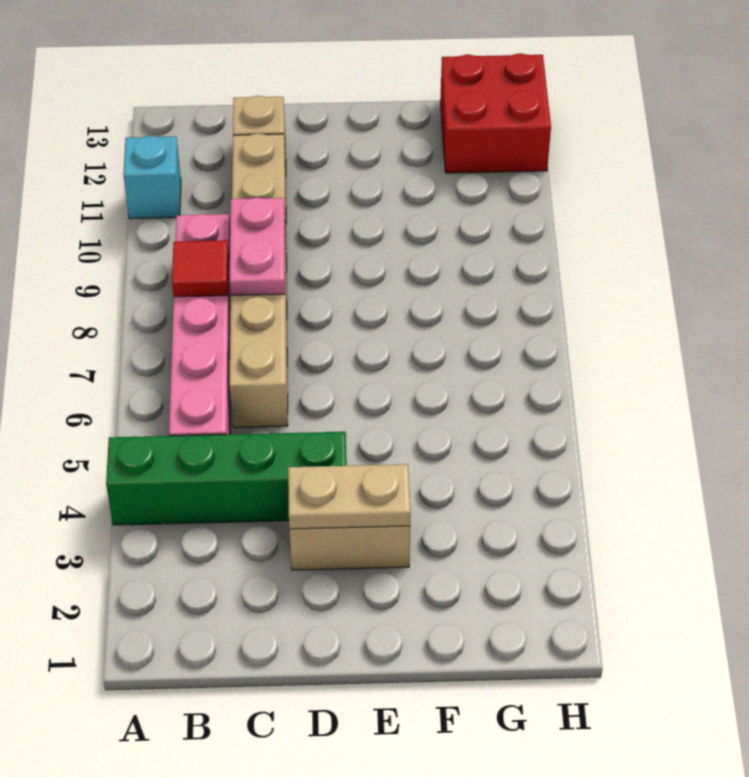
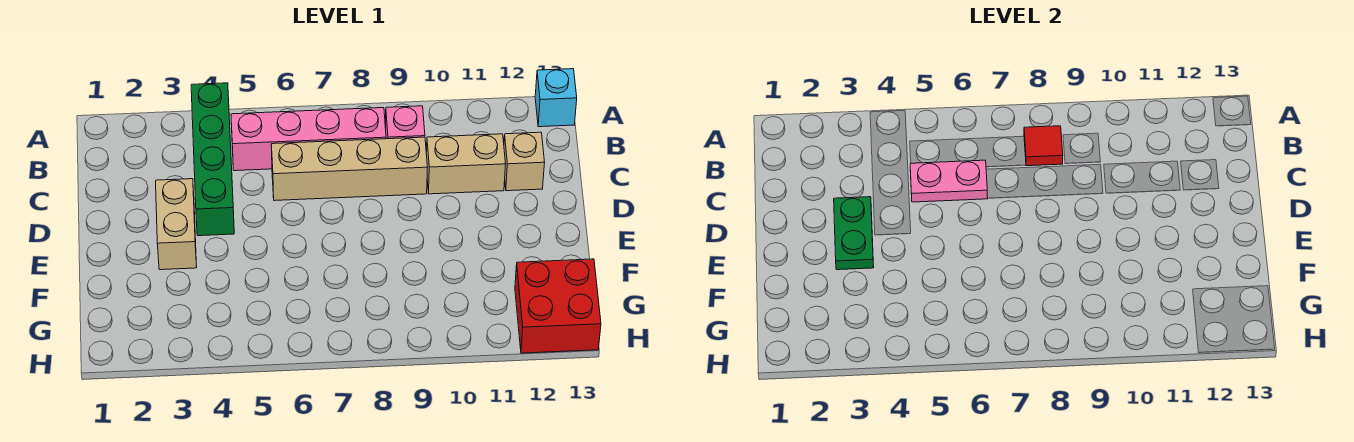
cyan 1x1 brick [123,136,181,219] -> cyan 1x1 brick moved to [535,69,577,127]
pink 1x2 plate [230,197,285,295] -> pink 1x2 plate moved to [910,160,988,202]
tan 1x2 plate [288,464,411,529] -> green 1x2 plate [834,197,874,270]

